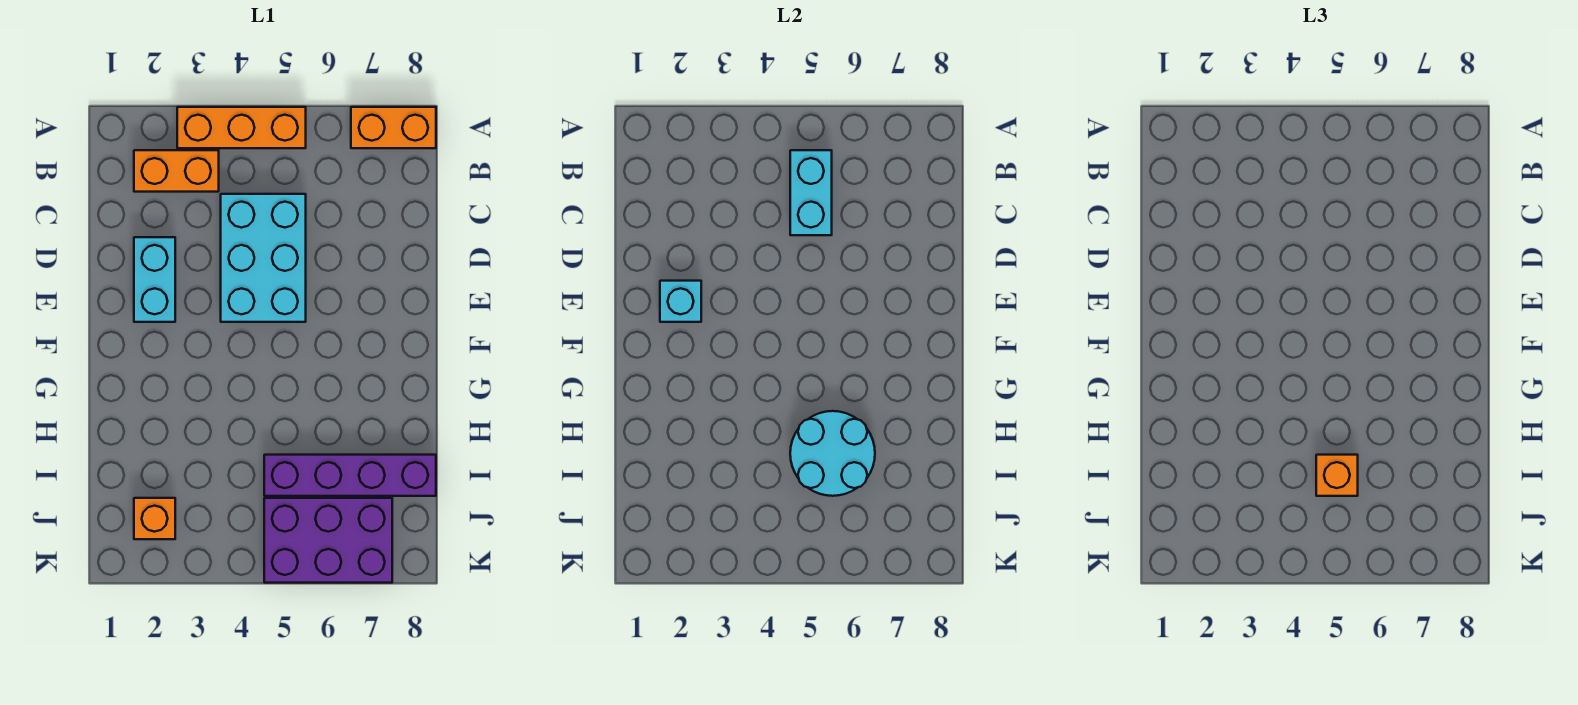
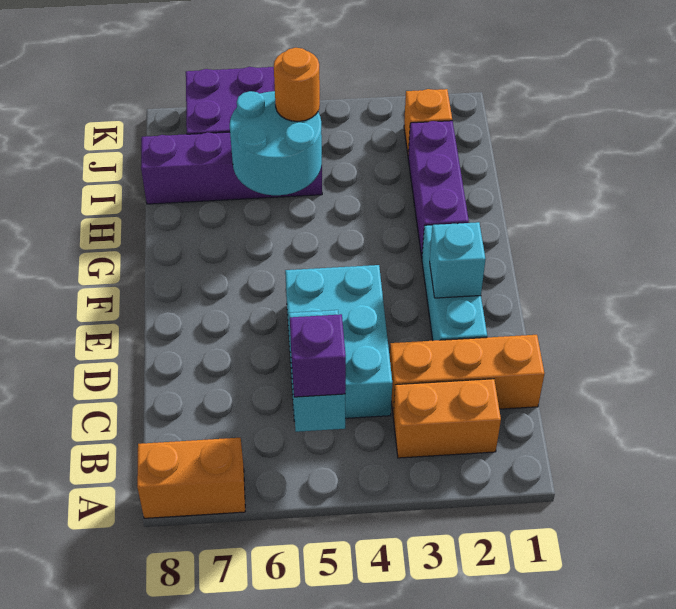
orange 1x3 brick [177,107,306,148] -> orange 1x3 brick moved to [390,335,544,414]
none -> purple 1x1 brick [290,314,346,397]
cyan 1x2 brick [134,237,175,322] -> cyan 1x3 brick [422,225,487,341]
none -> purple 1x3 brick [408,121,469,257]
orange 1x1 brick [1316,455,1358,496] -> orange 1x1 round brick [274,48,320,121]

